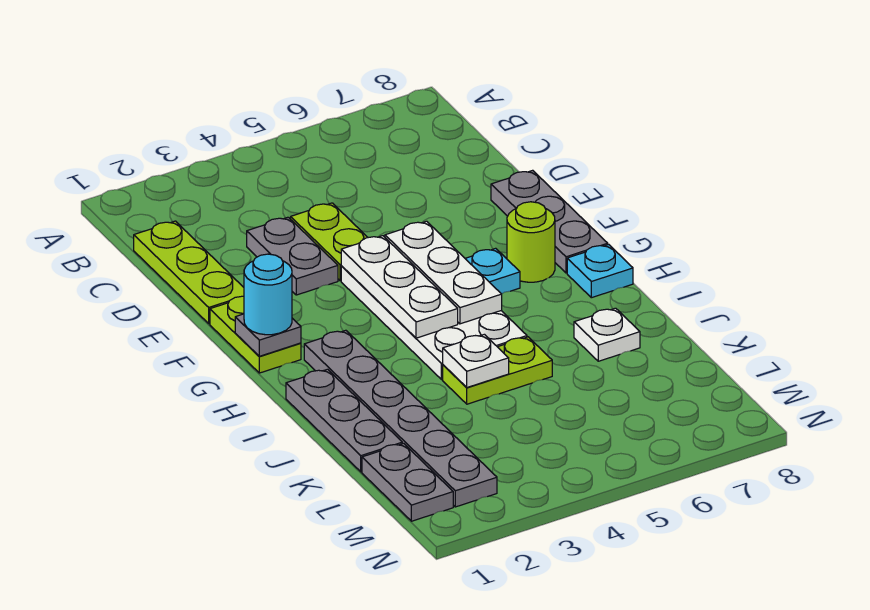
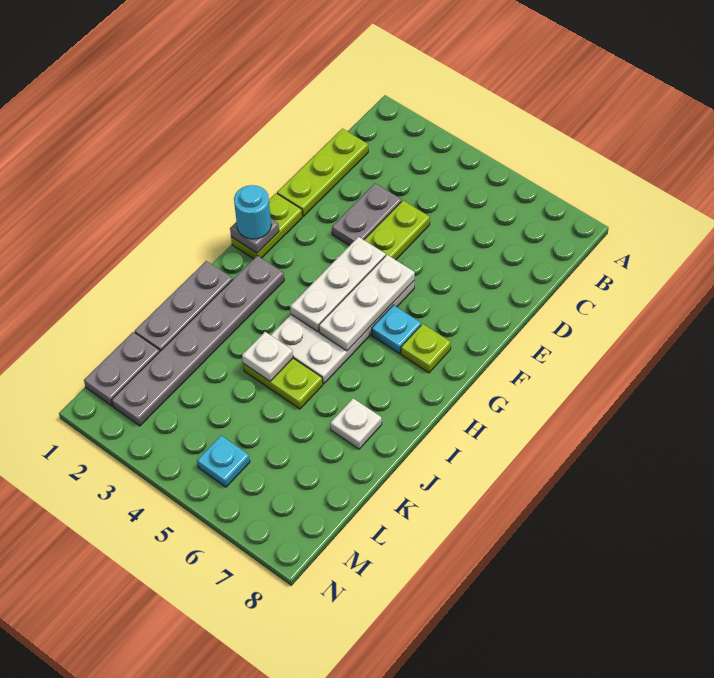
grey 1x3 plate [491,170,608,273] -> none
lime 1x1 round brick [507,202,555,282] -> lime 1x1 plate [401,324,451,373]
cyan 1x1 plate [567,245,633,298] -> cyan 1x1 plate moved to [197,436,250,487]

